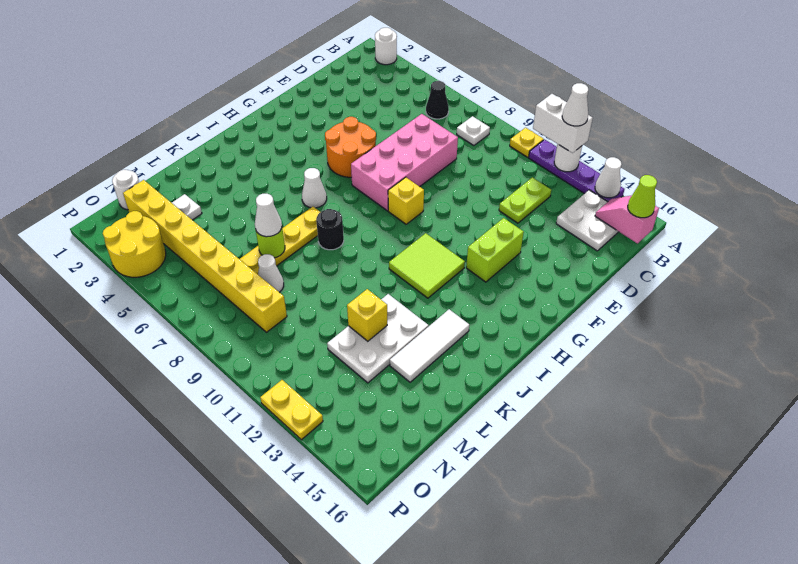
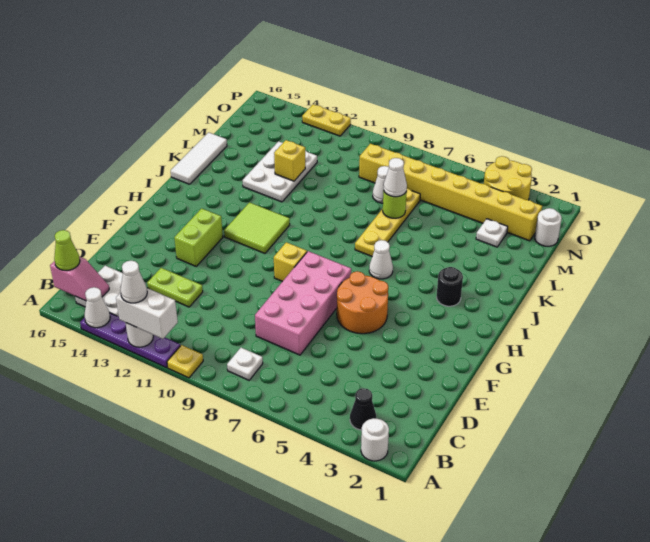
black 1x1 cone [426,81,449,119] -> black 1x1 cone moved to [350,388,376,430]
lime 1x2 plate [499,177,551,223] -> lime 1x2 plate turned to [147,268,203,307]
black 1x1 round brick [316,209,344,250] -> black 1x1 round brick moved to [437,267,463,306]
white 1x3 tile [390,309,469,382] -> white 1x3 tile moved to [171,132,227,184]

